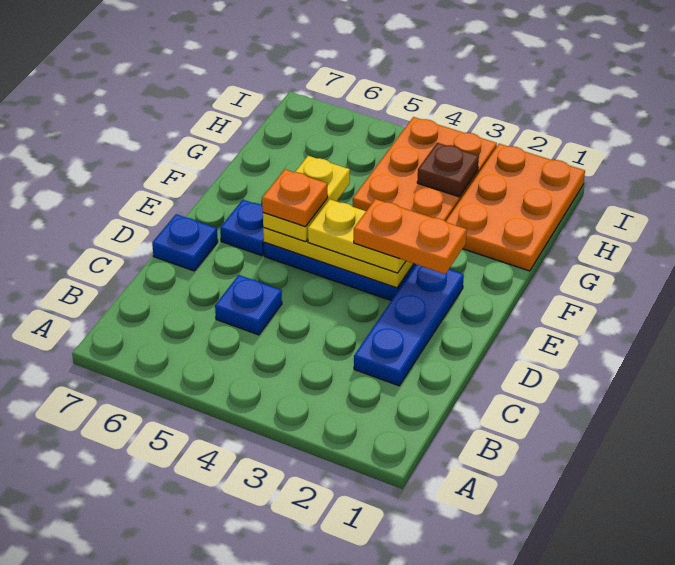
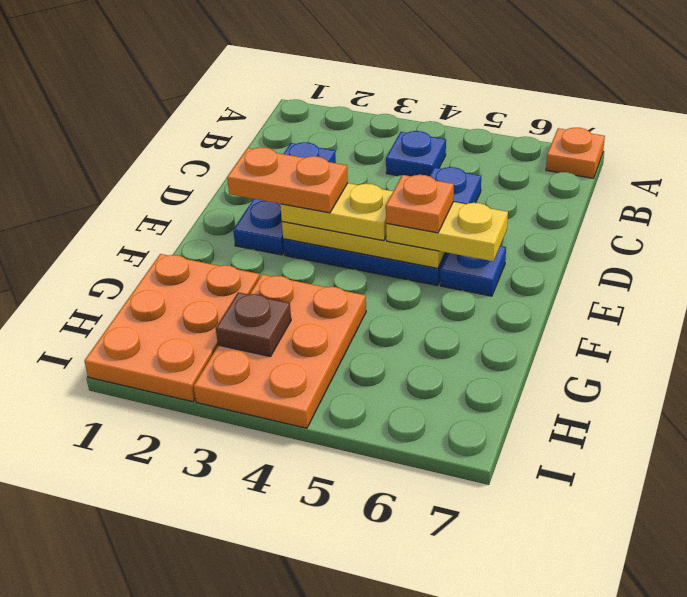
none -> orange 1x1 plate [546,128,605,178]
blue 1x1 plate [152,214,218,271] -> blue 1x1 plate moved to [386,131,446,176]
yellow 1x2 plate [263,156,350,242] -> yellow 1x2 plate turned to [386,202,508,261]

